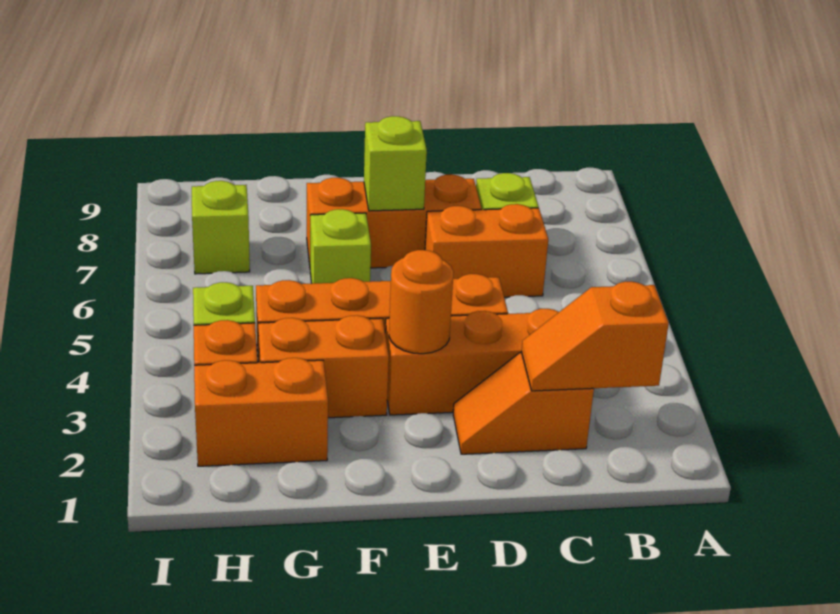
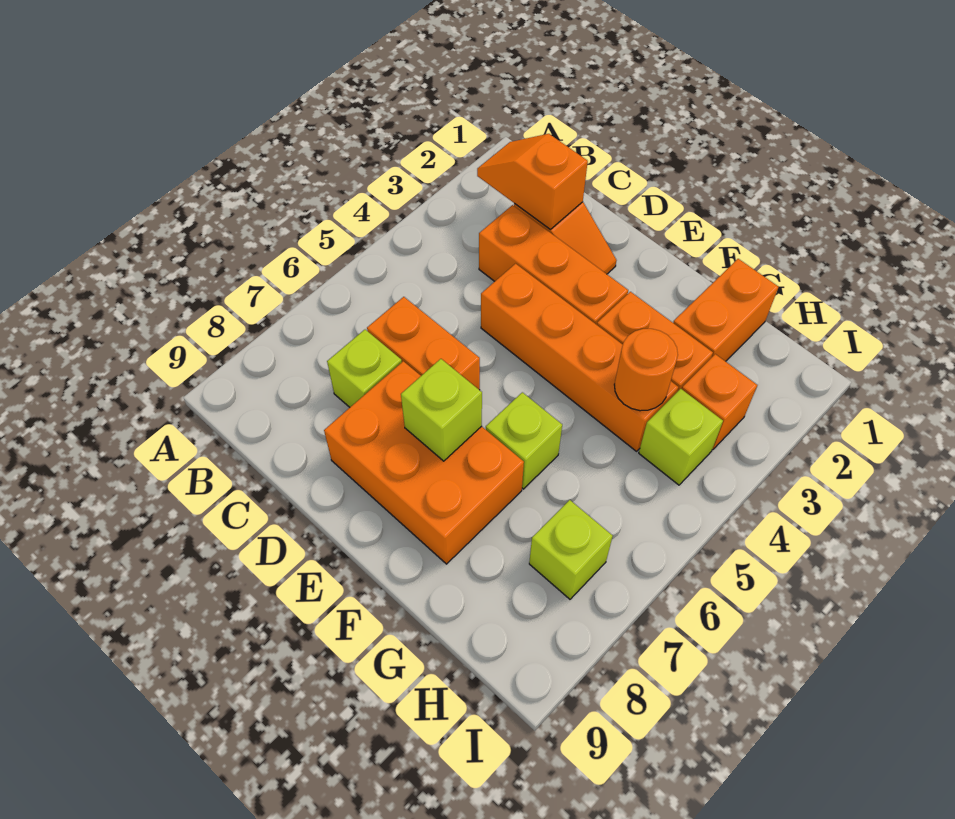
orange 1x2 slope [521,282,669,391] -> orange 1x2 slope turned to [477,134,588,229]
orange 1x3 brick [307,174,481,268] -> orange 2x3 brick [324,361,524,564]
orange 1x1 round brick [389,250,454,354] -> orange 1x1 round brick moved to [614,329,678,411]
orange 1x2 brick [194,358,328,466] -> orange 1x2 brick turned to [673,259,778,361]

